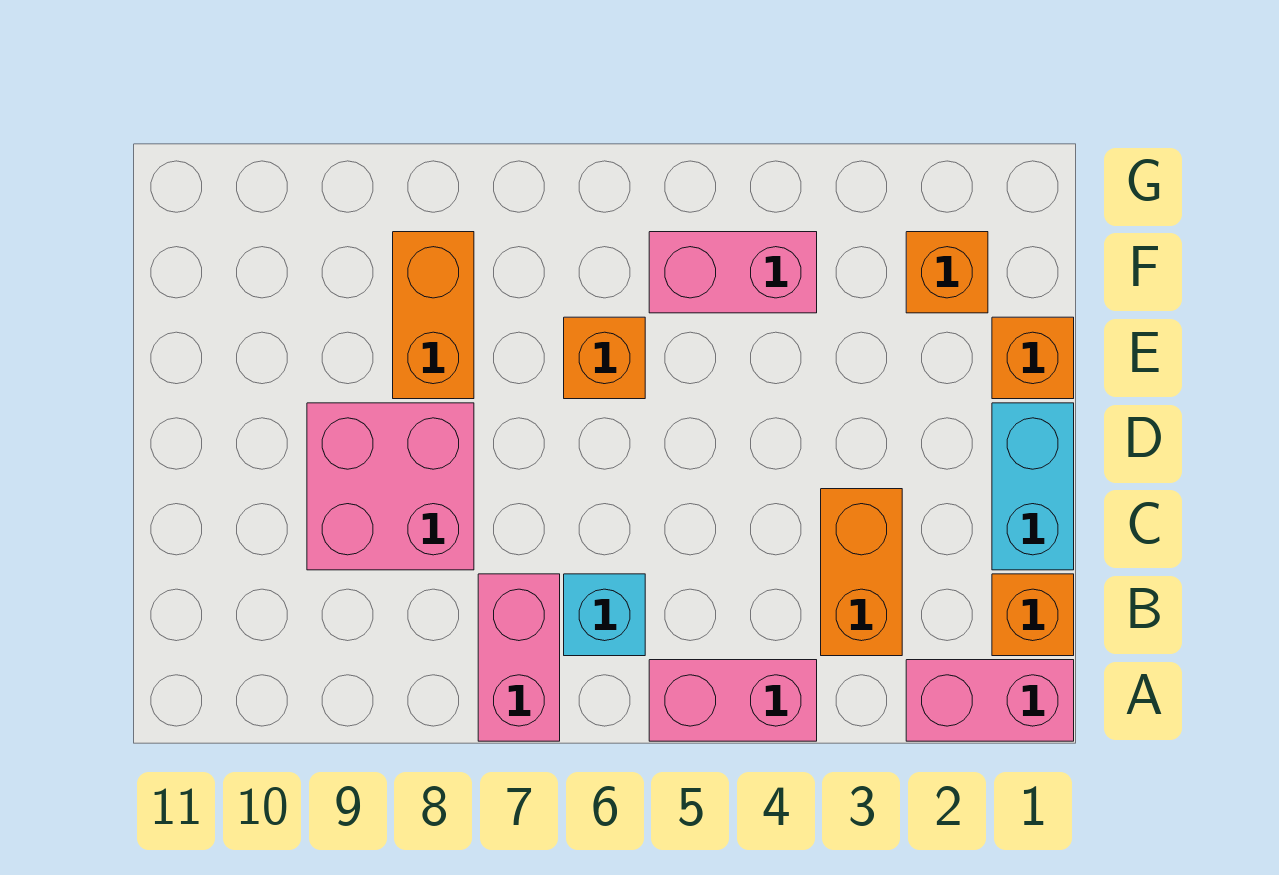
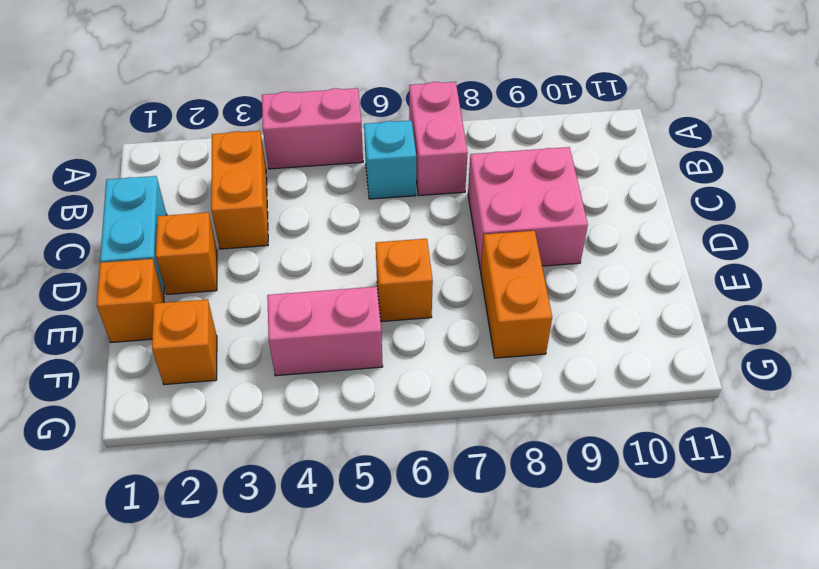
pink 1x2 brick [906,660,1074,741] -> none
orange 1x1 brick [992,574,1074,656] -> orange 1x1 brick moved to [156,212,217,294]

